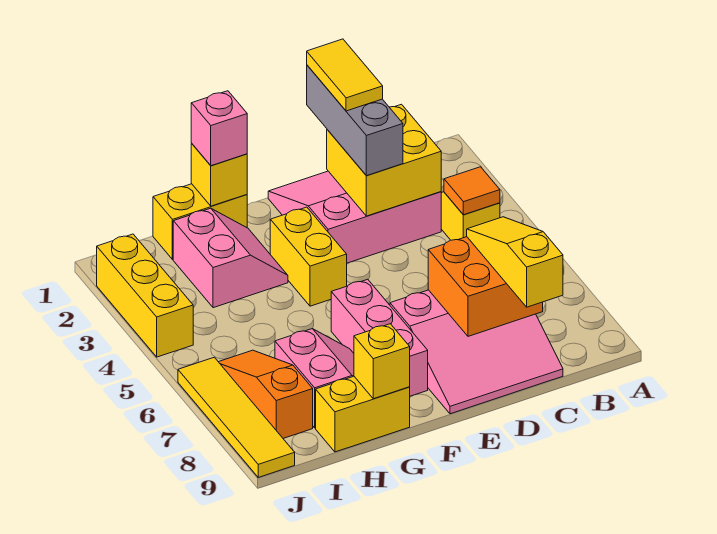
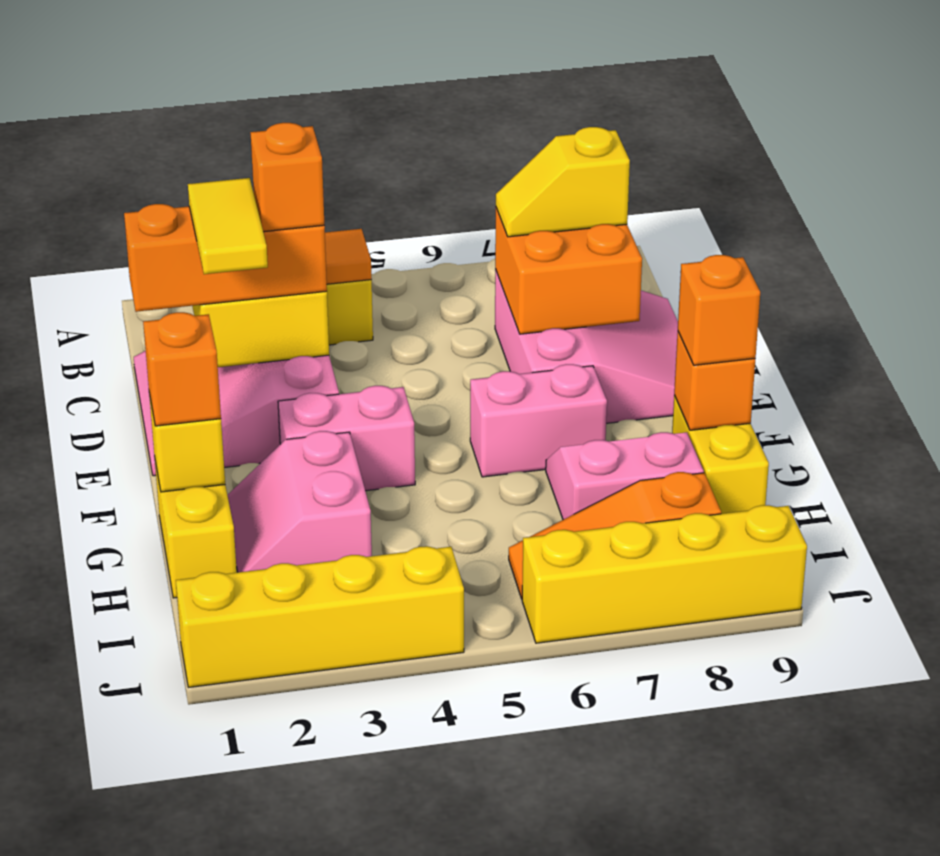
yellow 1x3 slope [467,217,563,307] -> yellow 1x2 slope [496,127,630,237]
grey 1x3 brick [307,65,403,176] -> orange 1x3 brick [124,204,327,312]
yellow 1x2 tile [307,39,383,111] -> yellow 1x2 tile turned to [188,178,268,274]
none -> orange 1x1 brick [250,123,324,232]
yellow 1x2 brick [270,207,347,306] -> pink 1x2 brick [278,386,415,491]
pink 1x3 brick [331,279,428,396] -> pink 1x2 brick [470,364,607,477]
pink 1x1 brick [191,91,247,166] -> orange 1x1 brick [143,312,221,426]
pink 2x2 slope [173,208,288,308] -> pink 2x2 slope turned to [228,431,372,572]
yellow 1x1 brick [354,324,410,399] -> orange 1x1 brick [674,332,755,430]
none -> orange 1x1 brick [678,255,760,365]
yellow 1x3 brick [97,234,193,357] -> yellow 1x4 brick [176,546,464,687]
yellow 1x4 tile [178,357,295,477] -> yellow 1x4 brick [522,505,807,643]

